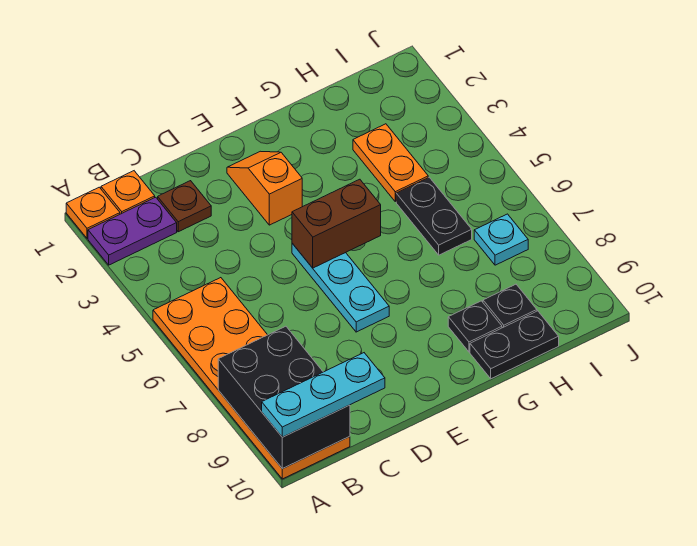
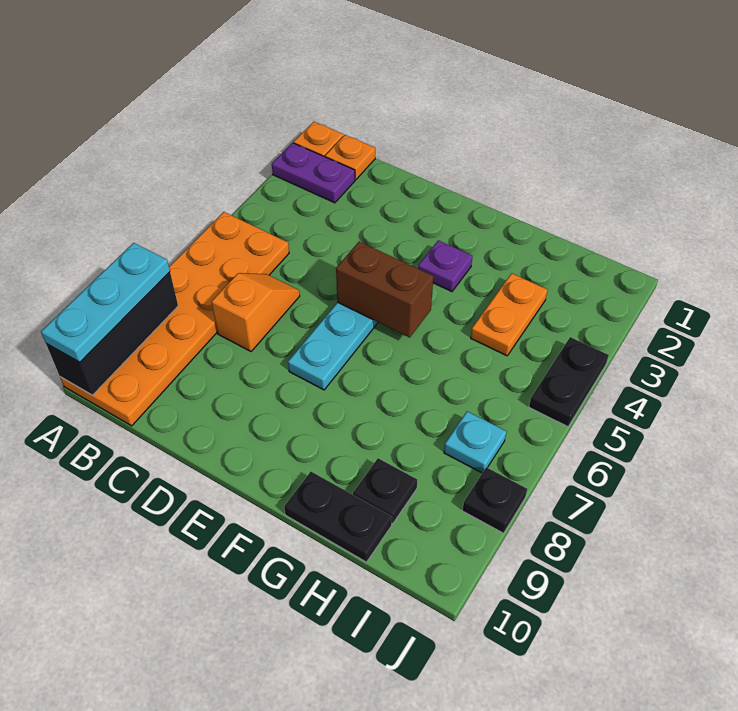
black 2x3 brick [218,326,350,469] -> black 1x3 brick [46,272,178,395]
cyan 1x3 plate [262,353,385,437] -> cyan 1x3 plate turned to [41,243,170,362]
brown 1x1 plate [158,181,211,232] -> none
orange 1x2 slope [227,151,302,225] -> orange 1x2 slope moved to [212,273,300,351]
none -> purple 1x1 plate [418,240,473,292]
black 1x1 plate [448,301,502,352] -> black 1x1 plate moved to [462,467,527,533]
black 1x2 plate [396,177,472,255] -> black 1x2 plate moved to [529,337,609,427]

